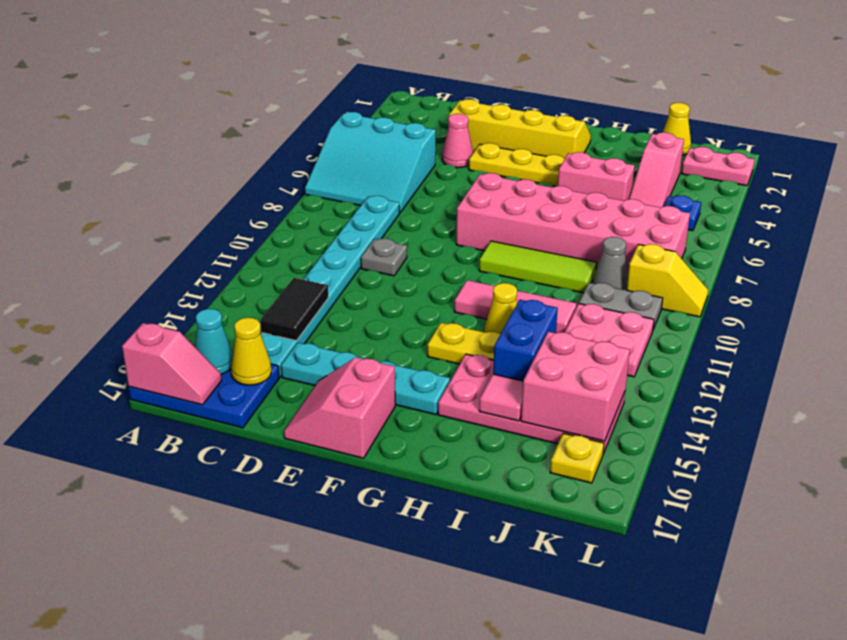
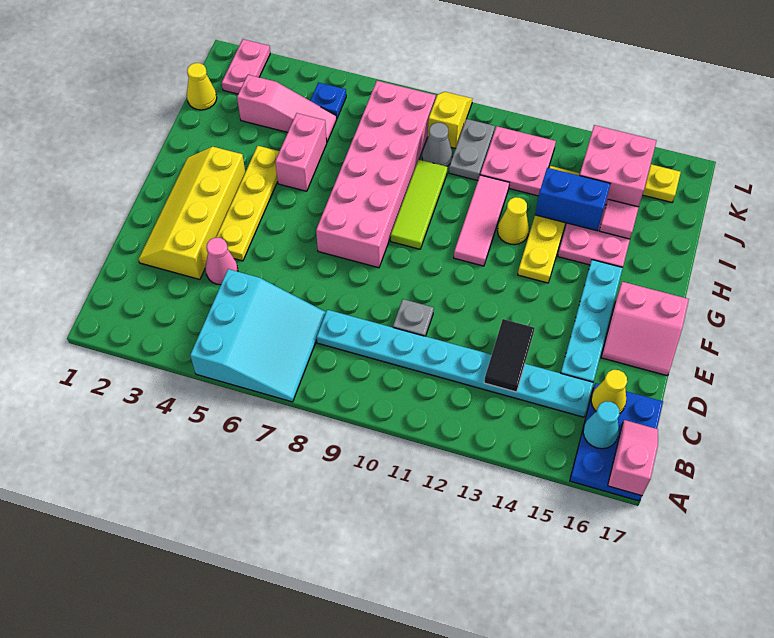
black 1x2 tile [260,278,328,341] -> black 1x2 tile turned to [484,319,535,392]

